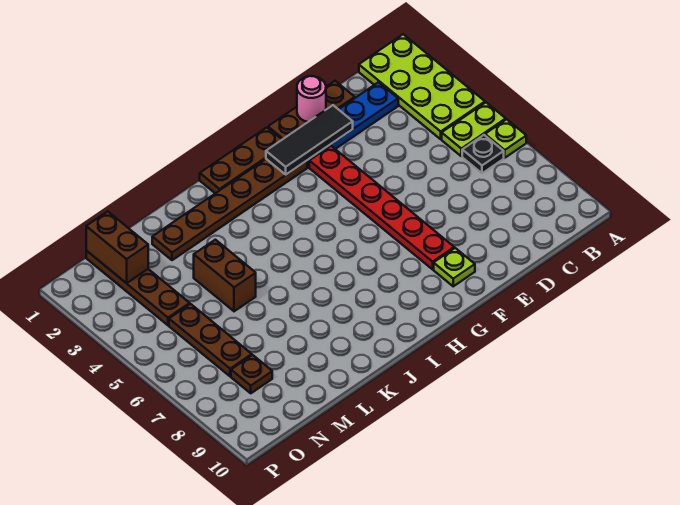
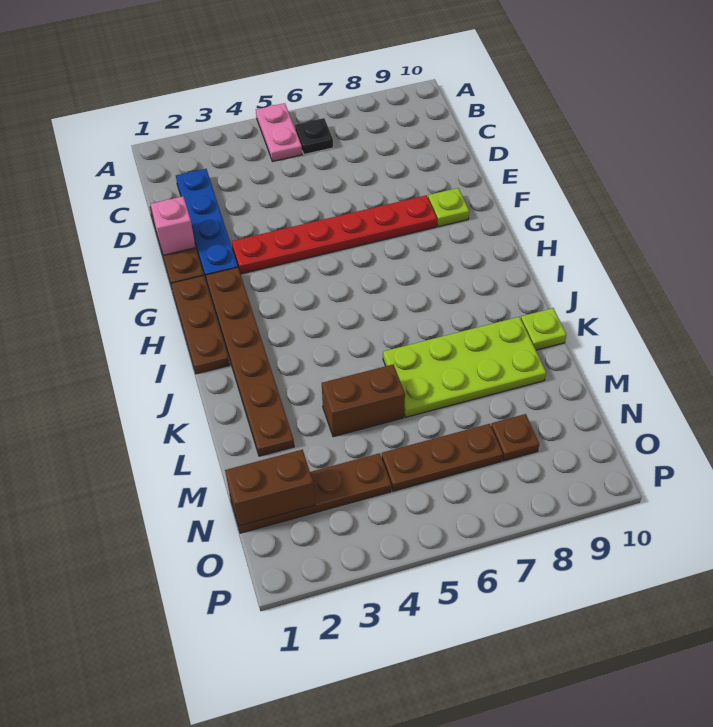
lime 2x4 plate [359,34,485,139] -> lime 2x4 plate moved to [383,317,546,417]
lime 1x2 plate [442,103,506,156] -> pink 1x2 plate [256,103,302,161]
lime 1x1 plate [485,119,526,158] -> lime 1x1 plate moved to [521,308,566,350]
pink 1x1 round brick [297,76,326,122] -> pink 1x1 brick [151,196,196,255]
black 1x3 tile [266,105,353,174] -> none

